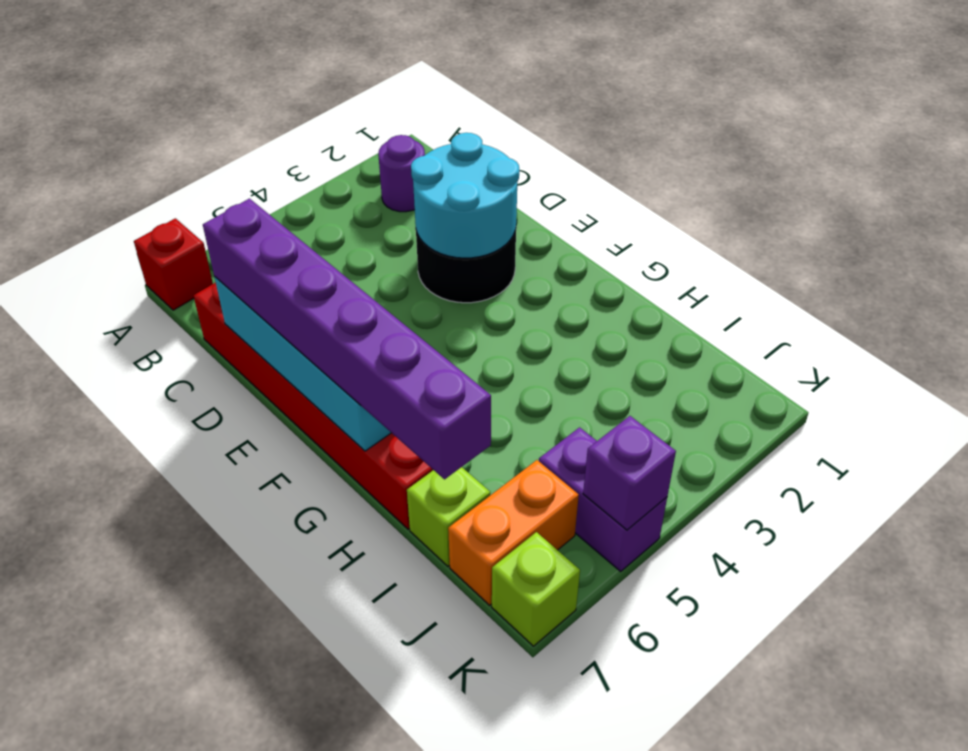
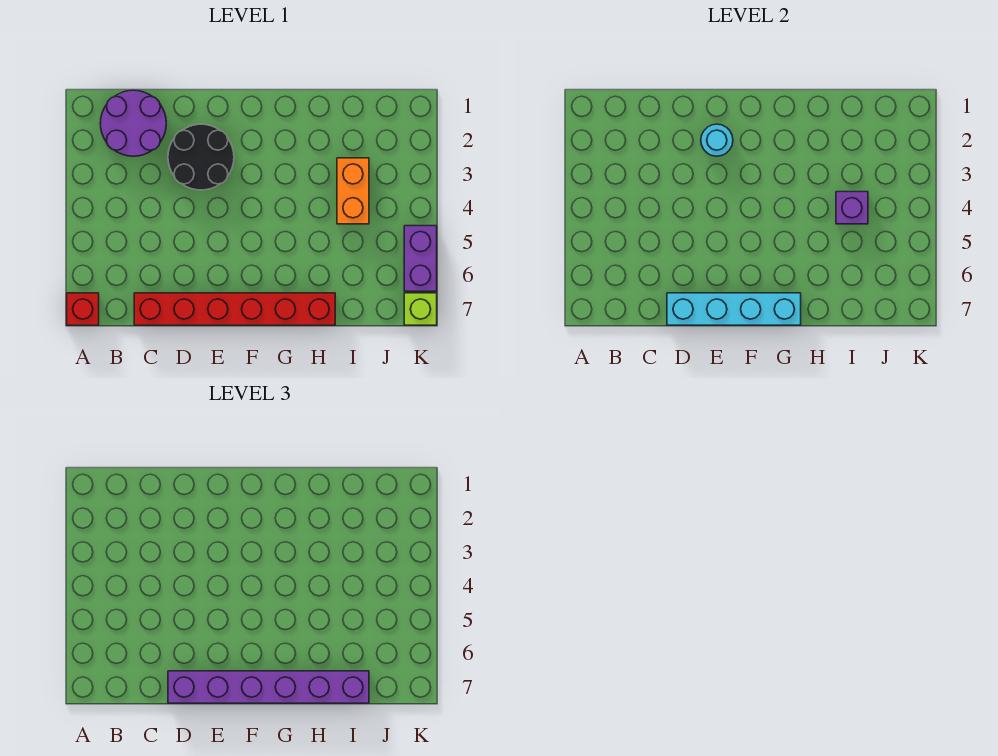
purple 1x1 round brick [378,135,425,212] -> purple 2x2 round brick [100,90,166,156]
cyan 2x2 round brick [411,133,519,258] -> cyan 1x1 round brick [701,124,733,156]
lime 1x1 brick [407,467,490,566] -> none
purple 1x2 brick [539,427,667,571] -> purple 1x2 brick turned to [404,226,437,291]
orange 1x2 brick [448,460,579,605] -> orange 1x2 brick moved to [337,158,369,224]
purple 1x1 brick [583,416,676,530] -> purple 1x1 brick moved to [836,192,868,224]

